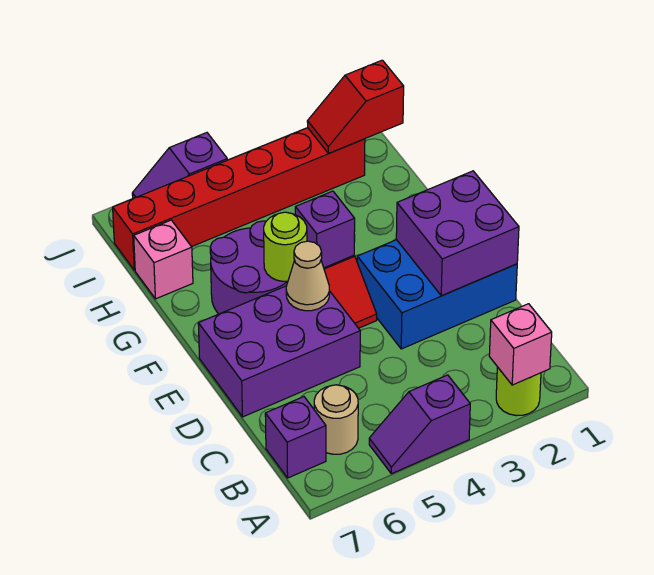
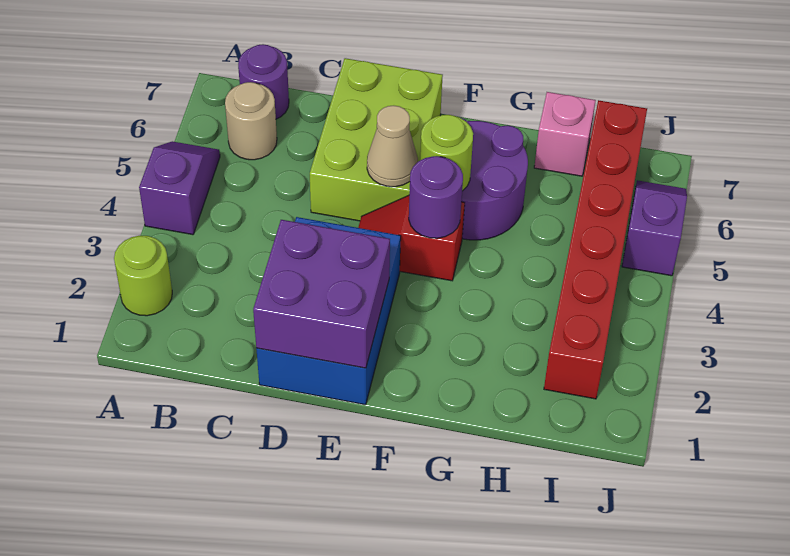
pink 1x1 brick [489,304,552,385] -> none
purple 1x1 brick [265,397,326,478] -> purple 1x1 round brick [238,44,289,119]
purple 2x3 brick [198,286,360,417] -> lime 2x3 brick [310,58,443,221]
purple 1x1 brick [295,191,355,268] -> purple 1x1 round brick [409,156,463,238]
red 1x2 slope [307,60,404,153] -> none

